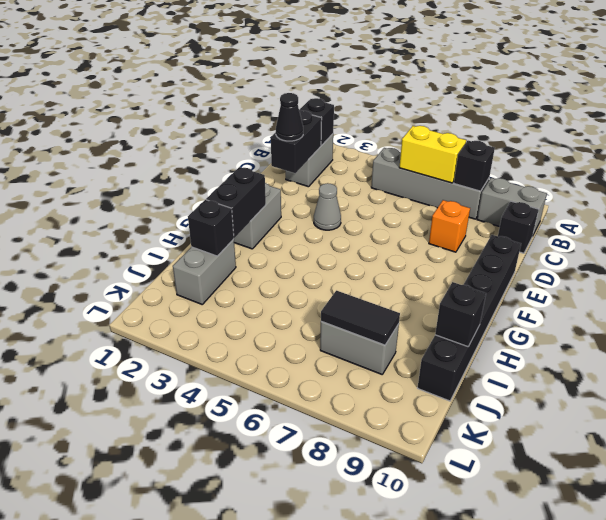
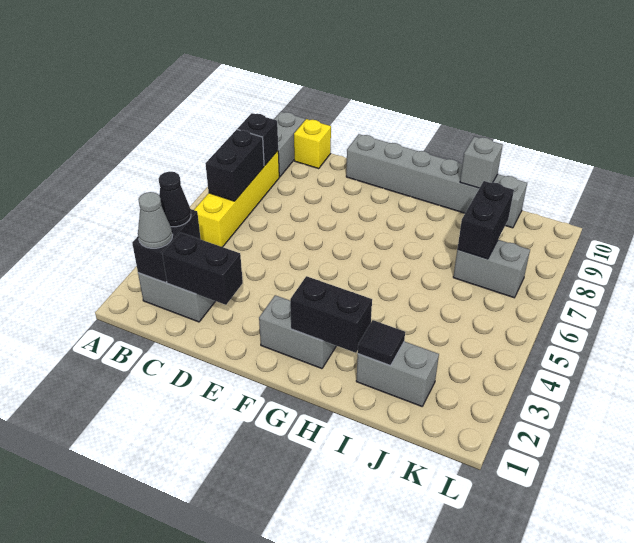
black 1x1 brick [299,98,334,145] -> black 1x2 brick [132,209,201,283]
grey 1x4 brick [371,148,489,219] -> yellow 1x4 brick [194,151,279,247]
yellow 1x2 brick [399,126,466,183] -> black 1x2 brick [205,130,264,201]
black 1x1 brick [498,201,539,253] -> yellow 1x1 brick [294,119,331,169]
black 1x1 cone [276,93,303,141] -> black 1x1 cone moved to [159,172,191,227]
orange 1x1 brick [429,200,470,252] -> none
grey 1x1 cone [314,183,341,230] -> grey 1x1 cone moved to [138,192,173,248]
black 1x6 brick [418,235,521,401] -> grey 1x6 brick [346,134,527,228]
black 1x1 brick [188,200,234,256] -> black 1x1 tile [358,320,405,365]
black 1x1 brick [435,282,486,346] -> grey 1x1 brick [460,136,503,188]
grey 1x2 brick [320,322,399,374] -> grey 1x2 brick turned to [453,240,530,298]
black 1x2 tile [321,291,400,345] -> black 1x2 brick [458,181,514,259]

